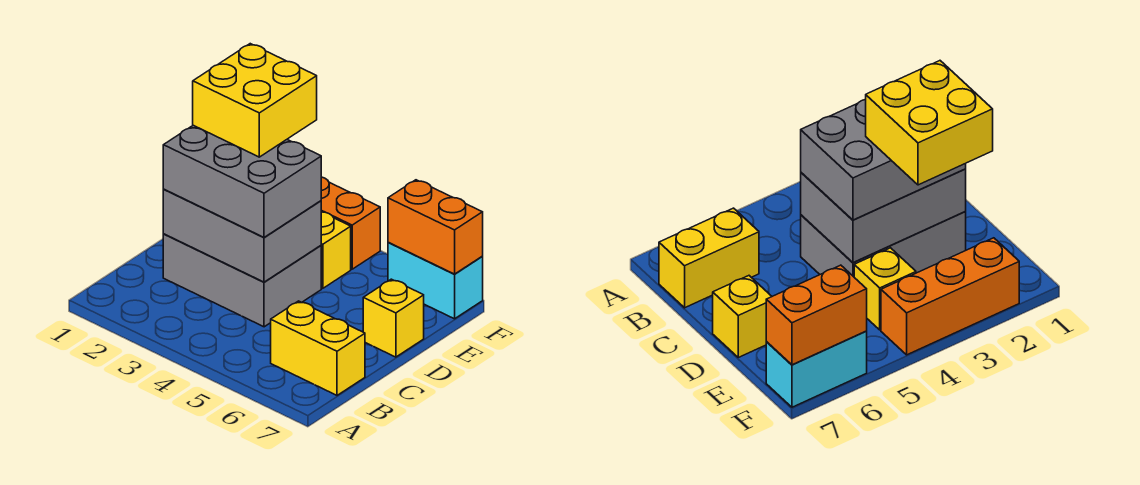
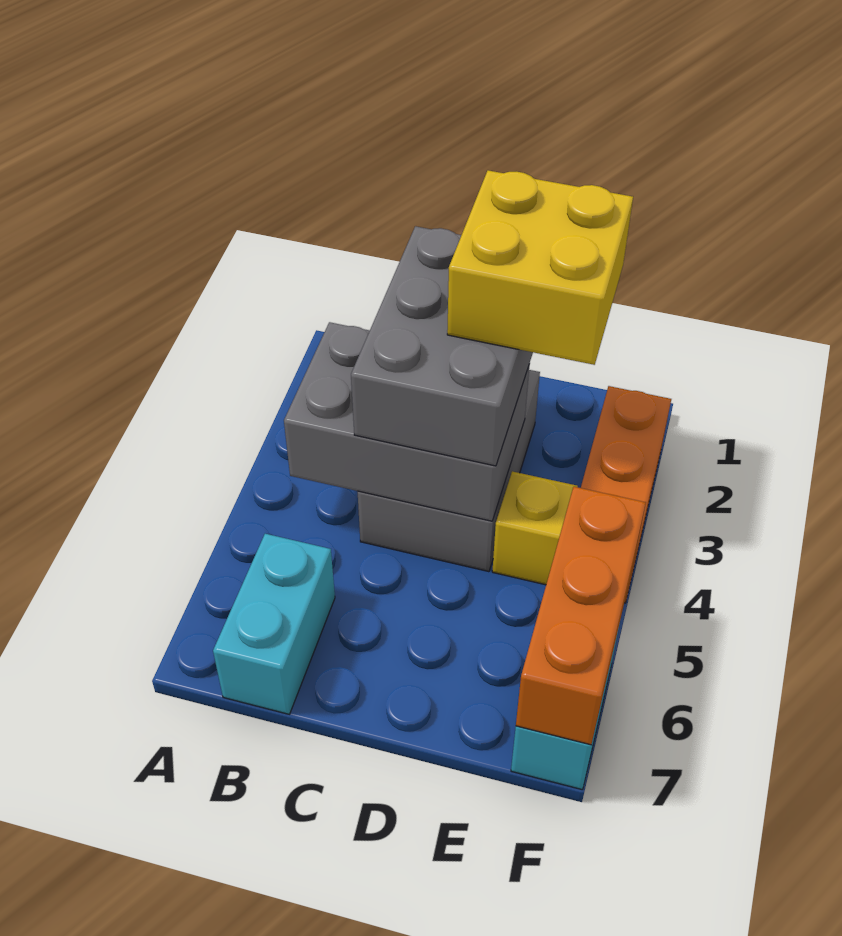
yellow 1x2 brick [271,301,365,395] -> cyan 1x2 brick [213,534,335,714]
grey 2x3 brick [163,189,321,282] -> grey 2x3 brick turned to [284,322,530,521]
yellow 1x1 brick [363,279,424,357] -> none
orange 1x2 brick [388,180,483,274] -> orange 1x3 brick [516,487,646,745]

